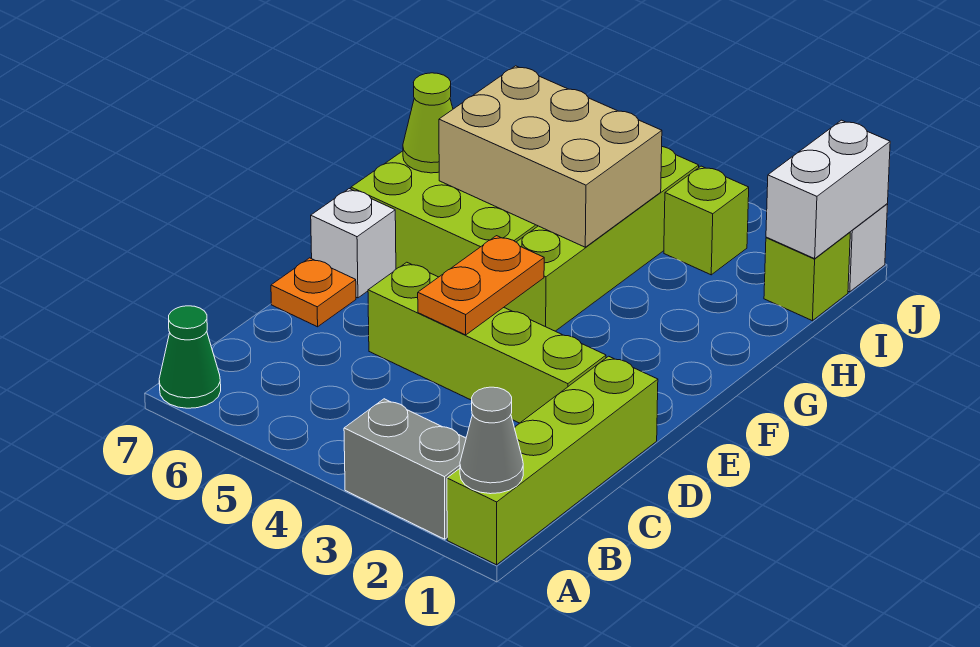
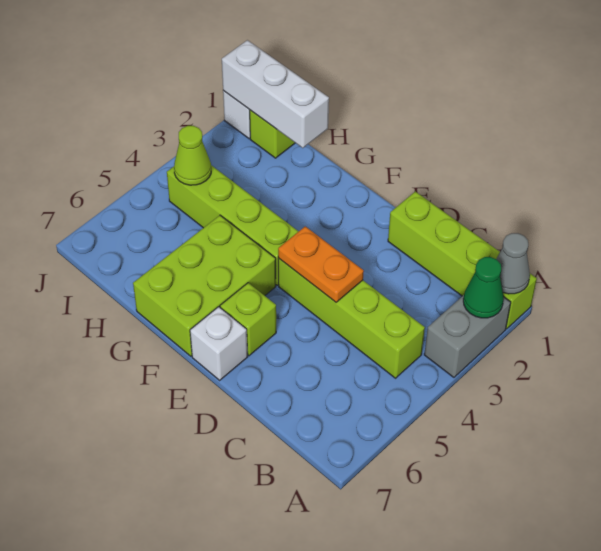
green 1x1 cone [159,306,221,408] -> green 1x1 cone moved to [463,257,504,318]
lime 1x4 brick [368,262,606,423] -> lime 1x4 brick turned to [278,258,425,378]
orange 1x1 plate [271,258,356,327] -> none
tan 2x3 brick [439,66,662,247] -> none
lime 1x1 cone [403,73,453,173] -> lime 1x1 cone moved to [174,126,211,185]
white 1x2 brick [766,120,890,259] -> white 1x3 brick [222,40,329,148]
lime 1x1 brick [664,166,749,275] -> lime 1x1 brick moved to [220,283,276,356]

